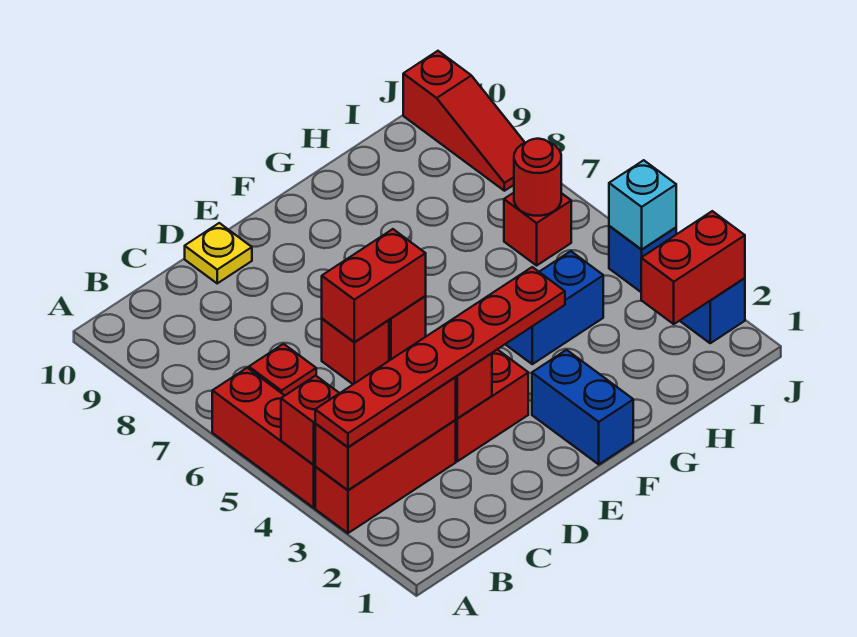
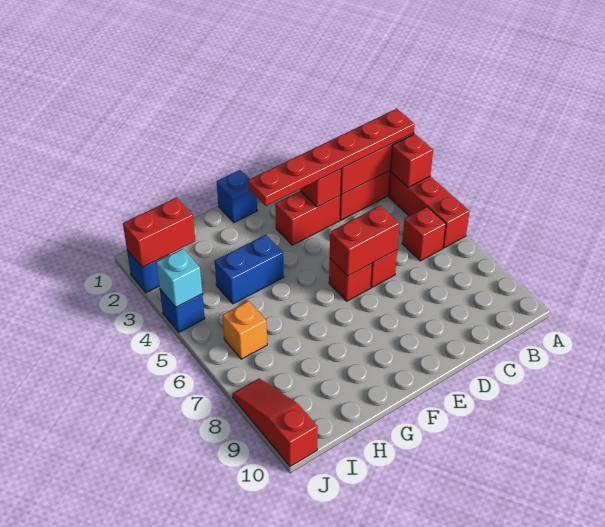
yellow 1x1 plate [185,223,252,283] -> none
blue 1x2 brick [532,350,633,464] -> blue 1x1 brick [217,170,257,222]
red 1x1 brick [504,193,571,265] -> orange 1x1 brick [222,301,267,359]
red 1x1 round brick [514,139,561,216] -> none

